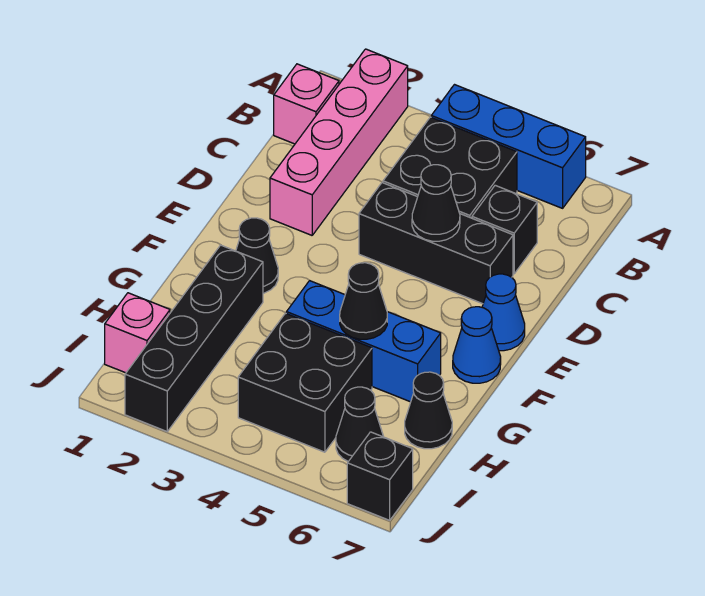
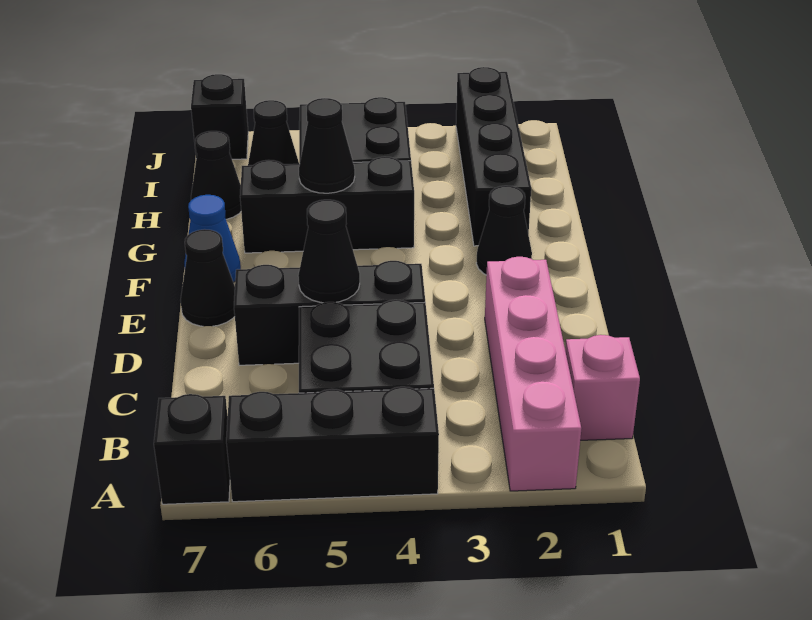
blue 1x3 brick [431,85,586,208] -> black 1x3 brick [226,387,439,502]
black 1x1 brick [472,185,537,274] -> black 1x1 brick moved to [154,394,230,504]
blue 1x1 cone [482,274,525,351] -> black 1x1 cone [181,229,235,326]
blue 1x3 brick [286,281,441,402] -> black 1x3 brick [240,157,414,253]
pink 1x1 brick [105,293,170,373] -> none

